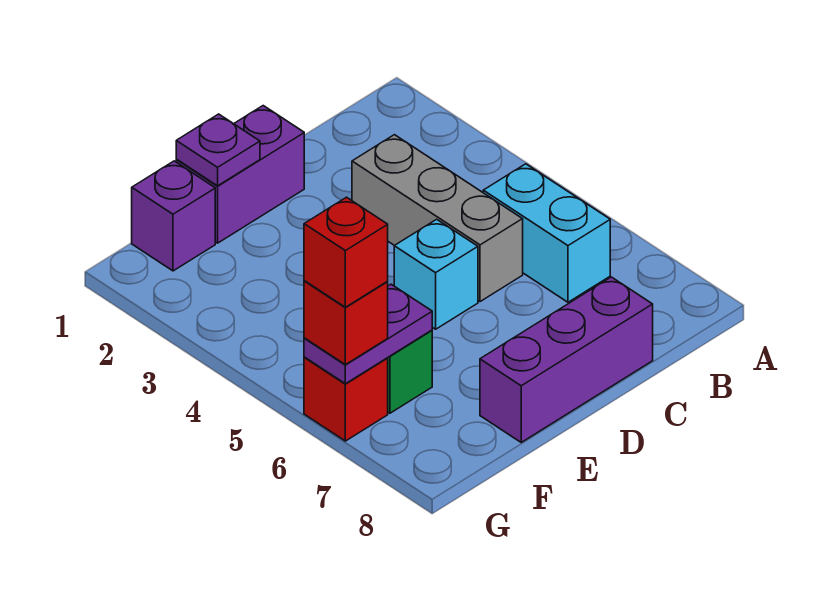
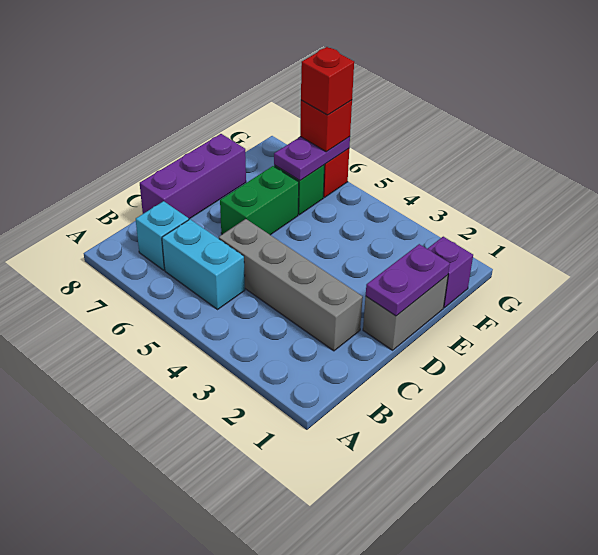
grey 1x3 brick [352,135,523,302] -> grey 1x4 brick [219,219,363,351]
purple 1x2 brick [176,106,304,243] -> grey 1x2 brick [363,275,448,350]
cyan 1x1 brick [394,219,478,329] -> cyan 1x1 brick moved to [136,201,189,270]
none -> green 1x2 brick [220,166,299,235]
purple 1x1 plate [176,114,260,186] -> purple 1x2 plate [366,244,450,316]

